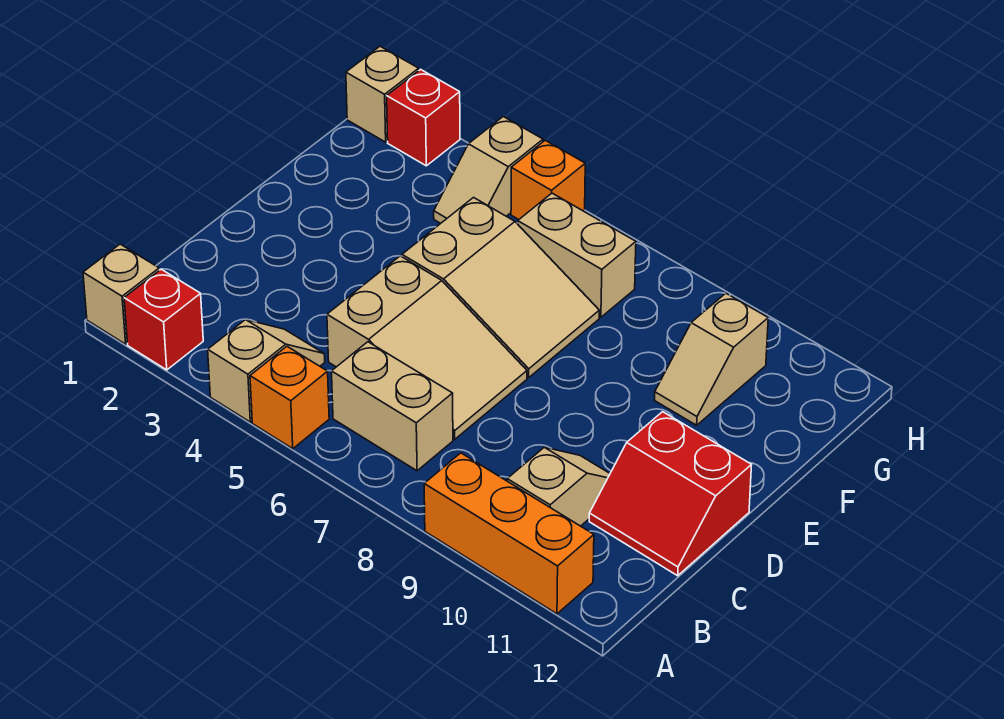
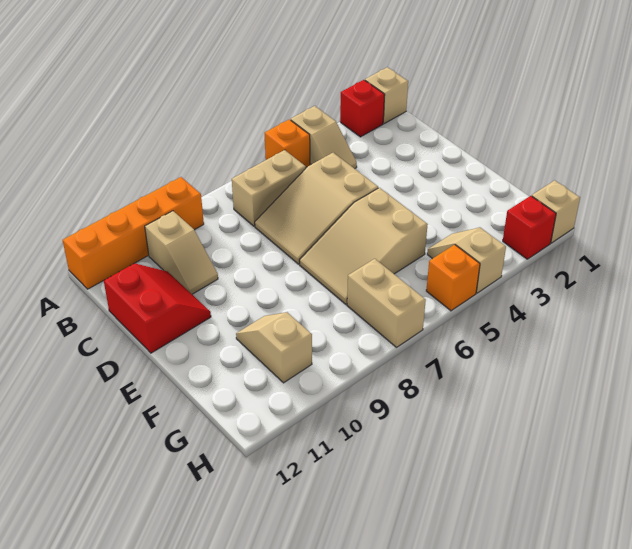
orange 1x3 brick [424,453,594,614] -> orange 1x4 brick [63,177,204,289]
red 2x2 slope [589,412,751,576] -> red 2x2 slope turned to [104,263,211,353]
tan 1x2 brick [518,193,636,317] -> tan 1x2 brick turned to [347,259,426,347]

